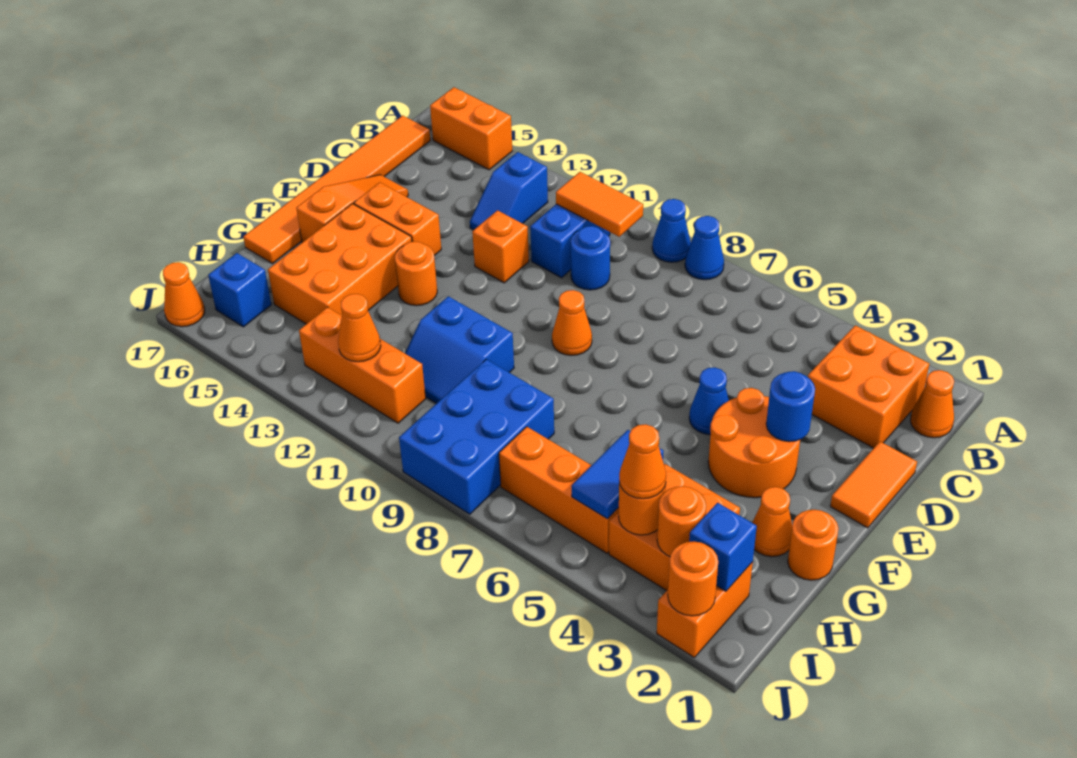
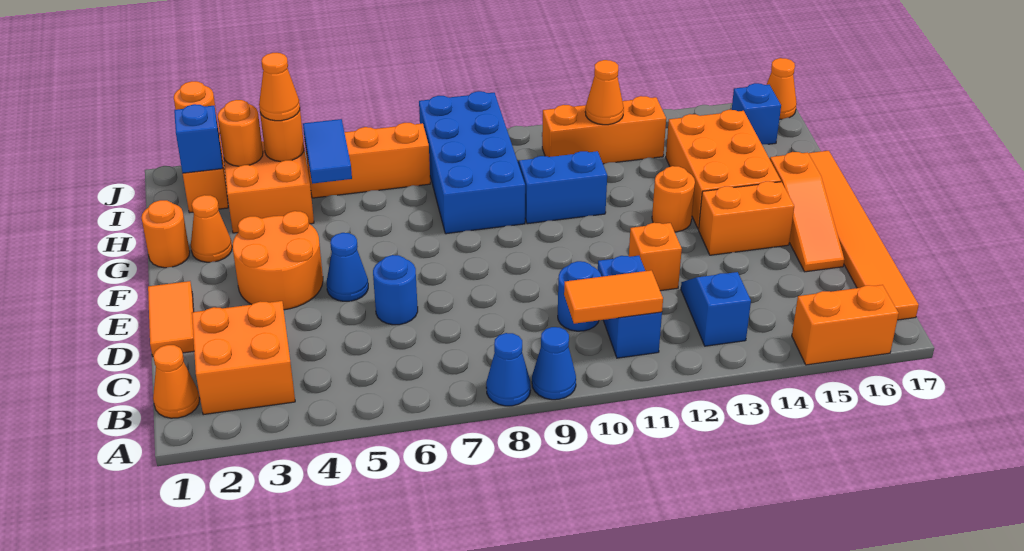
blue 1x1 round brick [766,371,815,442] -> blue 1x1 round brick moved to [373,255,418,325]
orange 1x1 cone [552,290,592,356] -> none
blue 2x3 brick [399,359,554,514] -> blue 2x4 brick [419,91,525,234]

